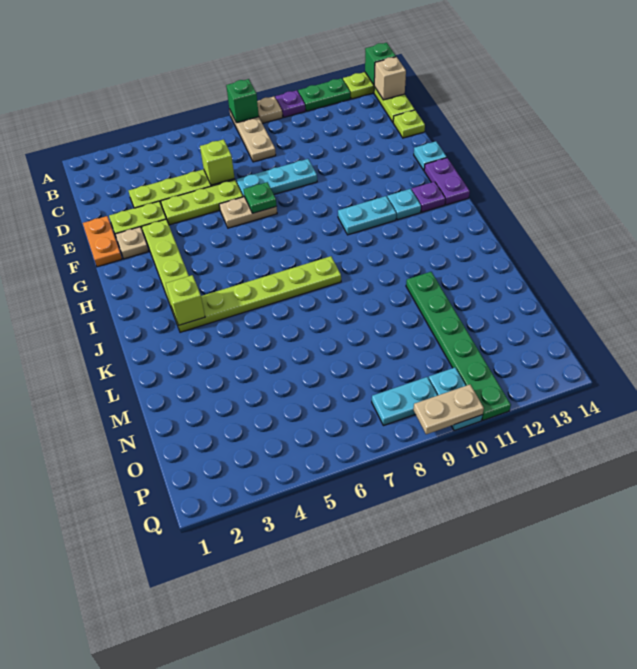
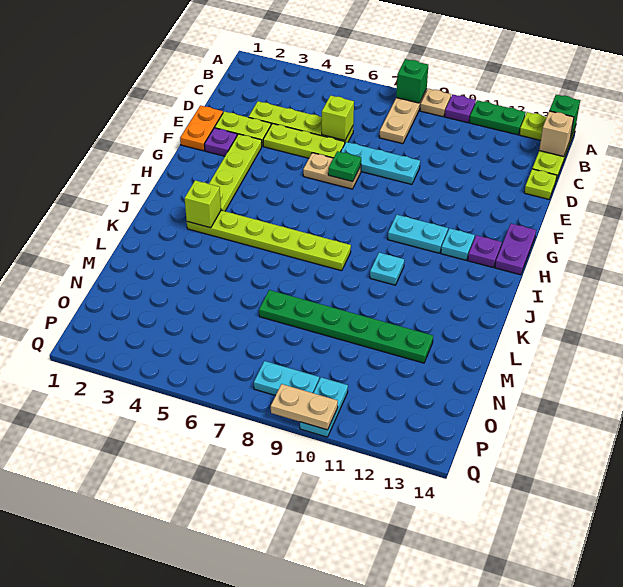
tan 1x1 plate [115,227,148,259] -> purple 1x1 plate [204,128,237,156]
cyan 1x1 plate [414,141,447,170] -> cyan 1x1 plate moved to [370,253,404,285]
green 1x6 plate [406,272,511,420] -> green 1x6 plate turned to [259,290,433,363]

